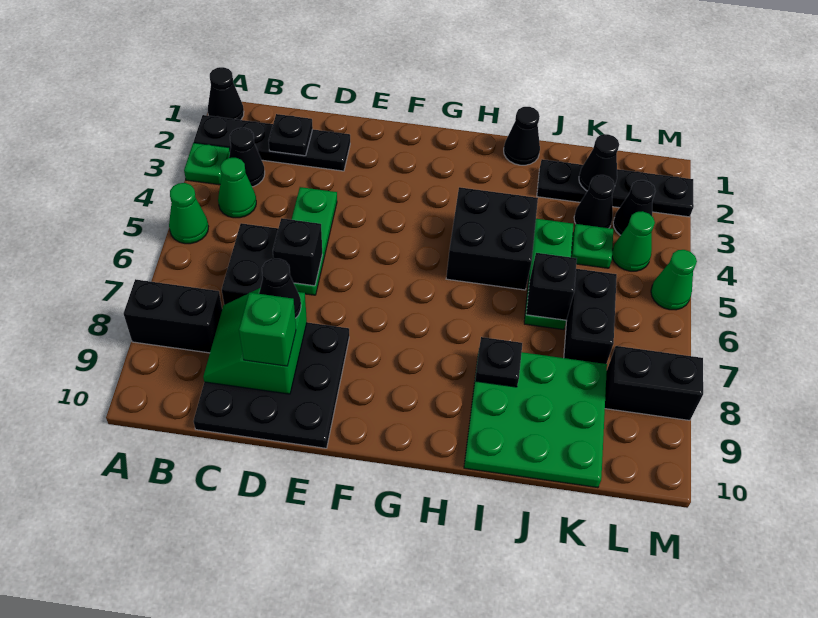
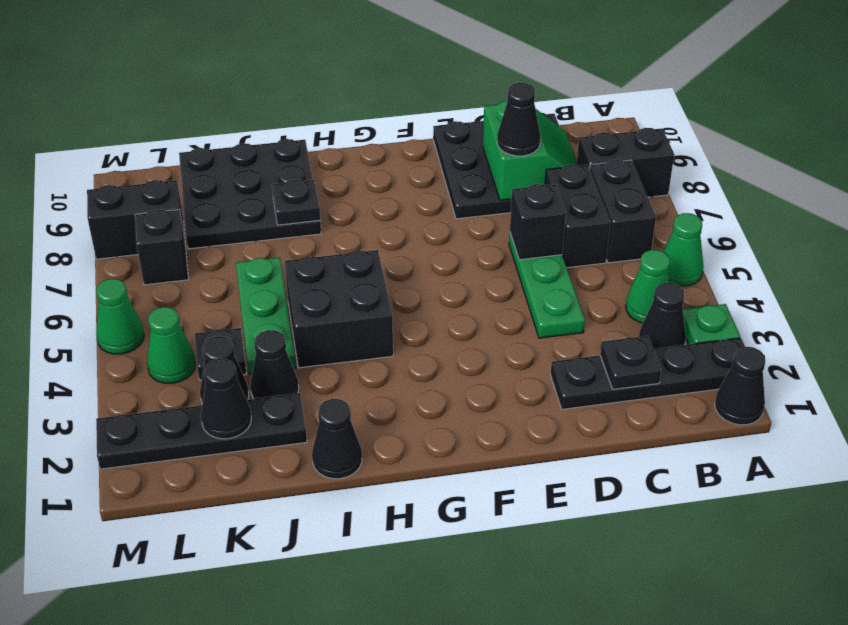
green 1x1 brick [239,293,296,366] -> none
green 3x3 plate [464,352,607,488] -> black 3x3 plate [179,139,321,249]
black 1x1 brick [526,253,577,320] -> black 1x1 brick moved to [135,210,188,285]
green 1x1 plate [571,224,613,268] -> black 1x1 plate [194,328,246,380]
black 1x2 brick [564,269,617,364] -> black 1x2 brick moved to [590,160,656,263]
black 1x1 cone [613,180,655,235] -> black 1x1 cone moved to [250,330,299,399]

